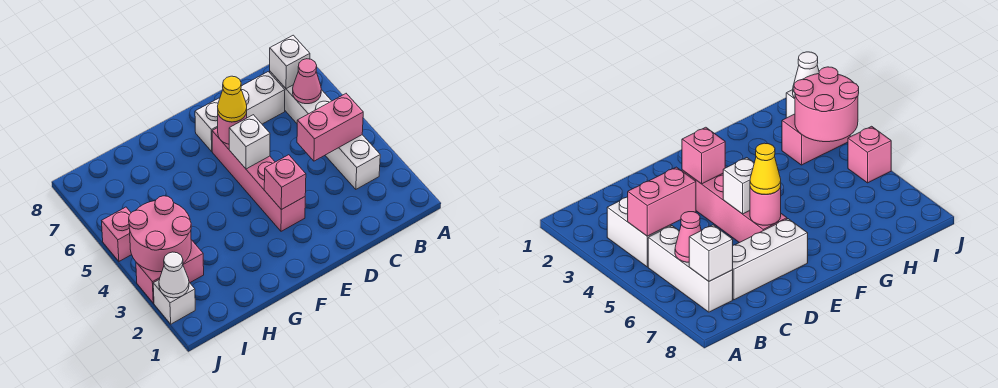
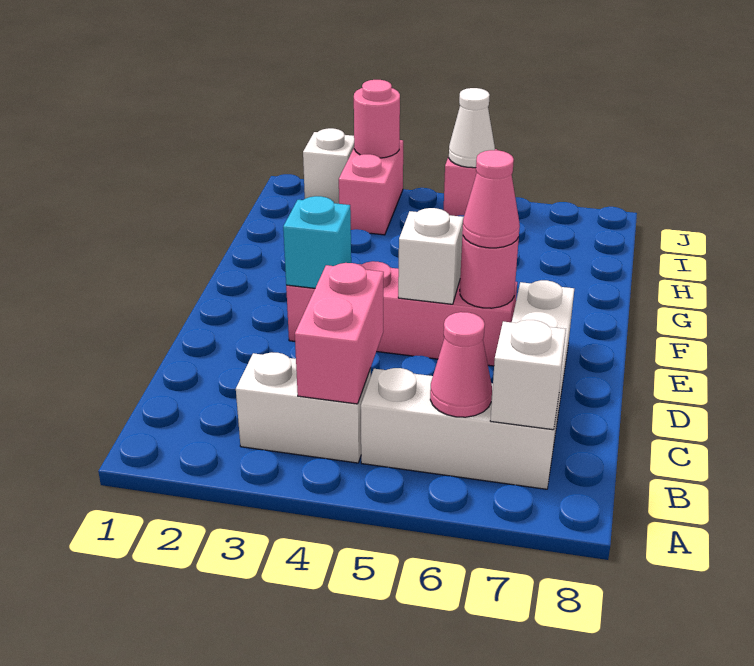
pink 1x1 brick [264,155,306,210] -> cyan 1x1 brick [283,196,351,288]
yellow 1x1 cone [218,76,247,122] -> pink 1x1 cone [463,150,520,248]
pink 2x2 round brick [129,196,191,272] -> pink 1x1 round brick [354,80,400,158]
white 1x1 cone [159,252,189,298] -> white 1x1 cone moved to [449,88,495,168]

